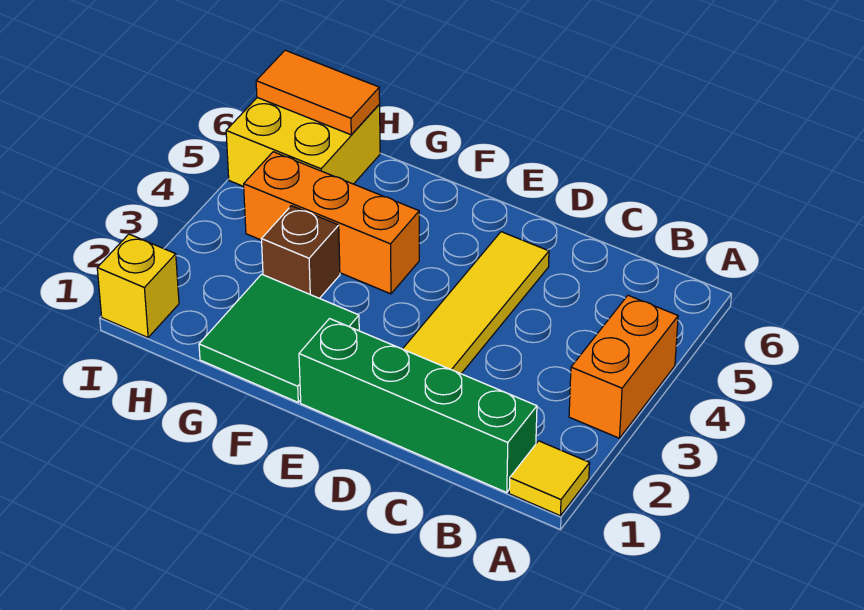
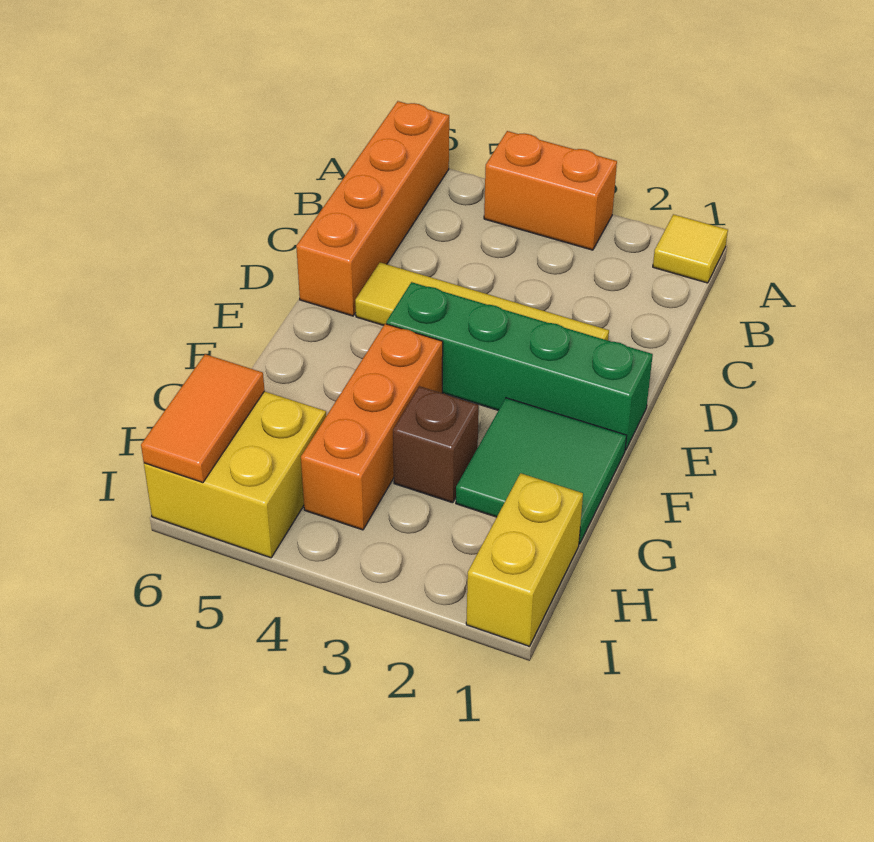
none -> orange 1x4 brick [296,101,449,316]
green 1x4 brick [299,319,537,492] -> green 1x4 brick turned to [386,282,653,450]
yellow 1x1 brick [97,234,179,337] -> yellow 1x2 brick [466,473,583,646]

